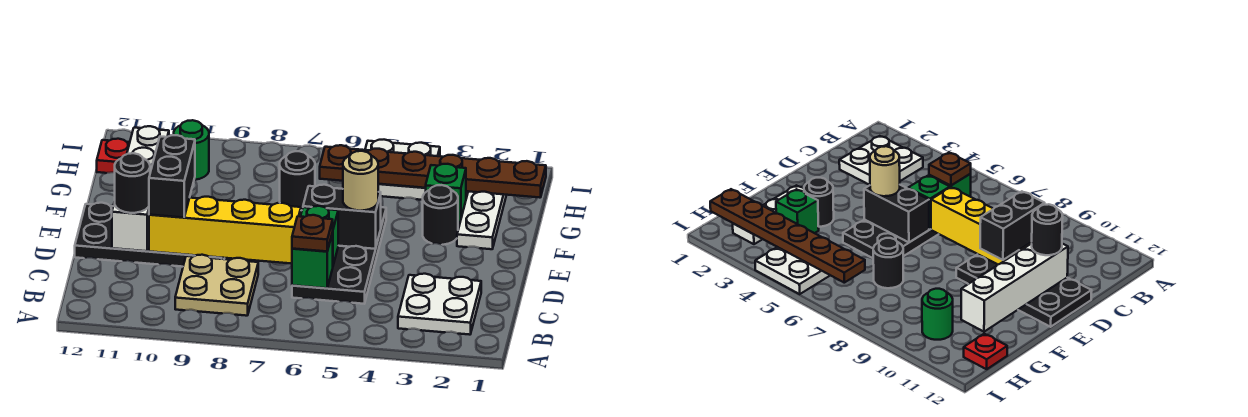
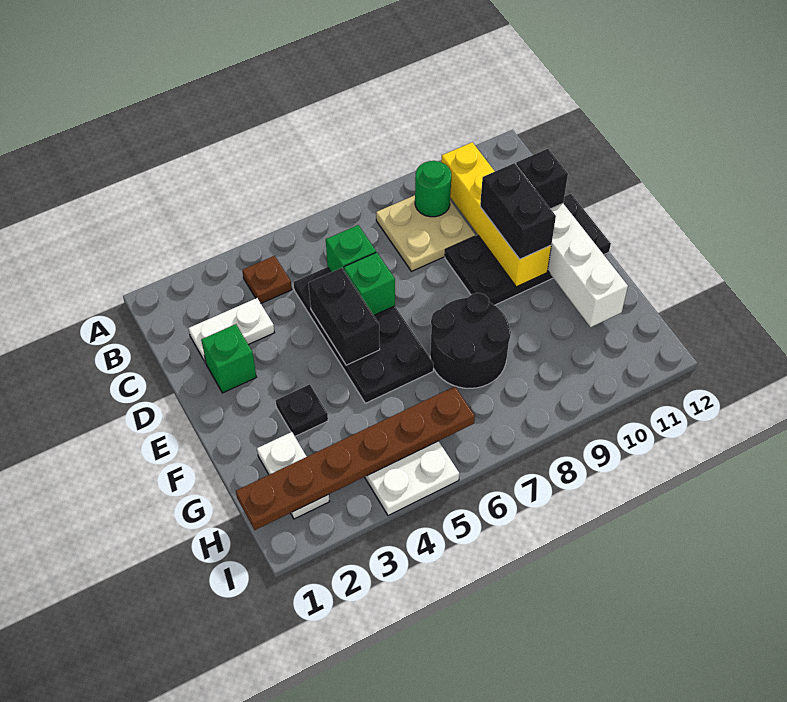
white 2x2 plate [398,274,481,335] -> white 1x2 plate [189,298,275,363]
brown 1x1 plate [292,215,333,251] -> brown 1x1 plate moved to [242,256,292,303]
yellow 1x4 brick [149,197,301,264] -> yellow 1x4 brick turned to [441,142,551,287]
black 1x1 round brick [115,153,150,213] -> black 1x1 brick [516,149,568,209]
black 1x2 brick [303,185,381,249] -> black 1x2 brick turned to [309,268,380,365]
tan 1x1 round brick [343,151,378,211] -> none
white 1x3 plate [457,191,506,249] -> white 1x2 plate [257,432,330,519]
black 1x1 round brick [423,185,458,245] -> black 1x1 plate [276,384,328,436]
green 1x1 brick [426,164,466,225] -> green 1x1 brick moved to [201,324,256,393]
black 1x1 round brick [280,151,315,210] -> black 2x2 round brick [430,293,511,388]
green 1x1 round brick [174,120,209,180] -> green 1x1 round brick moved to [415,161,451,217]
red 1x1 plate [97,139,130,173] -> none

